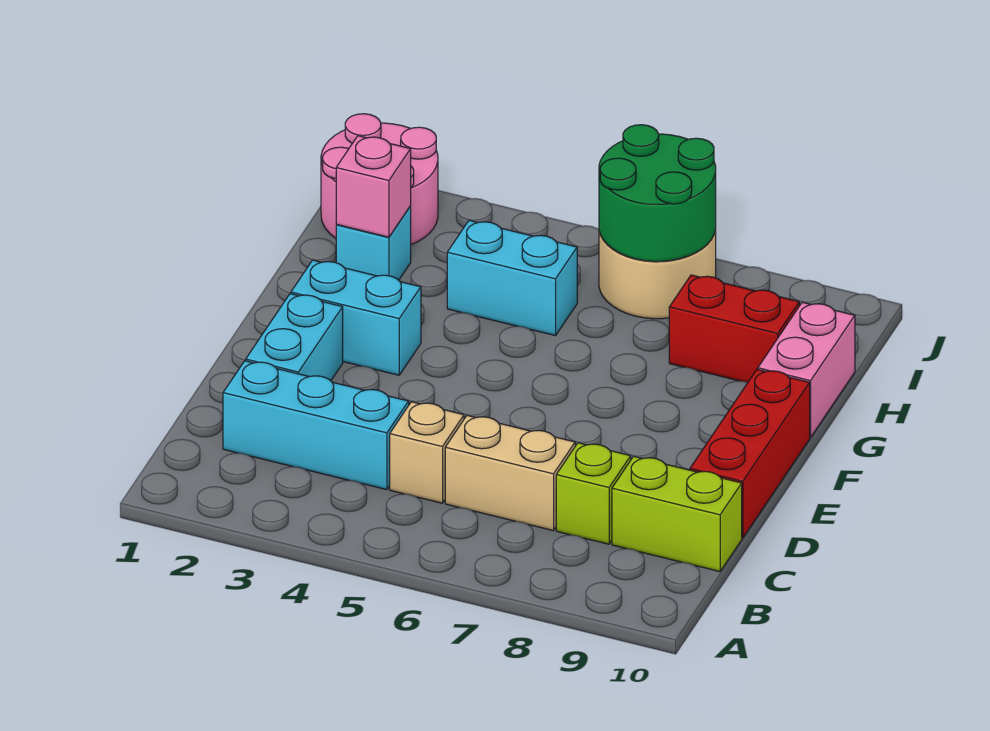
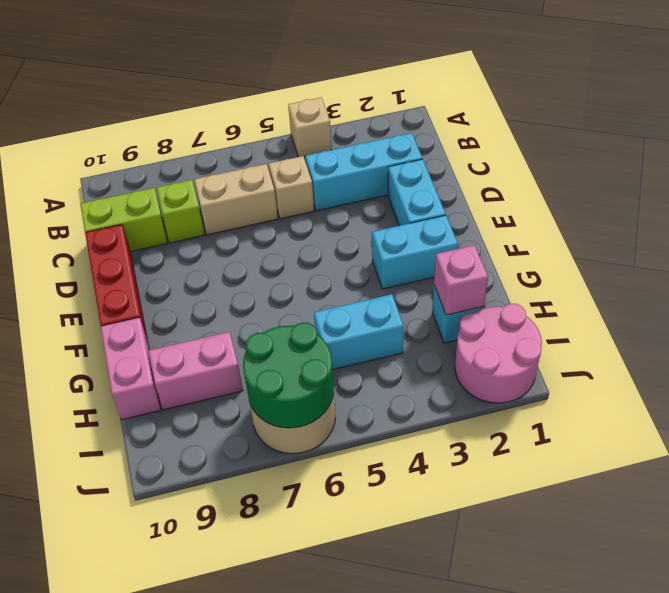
none -> tan 1x1 brick [288,97,332,157]
red 1x2 brick [669,275,799,382] -> pink 1x2 brick [149,332,243,410]

